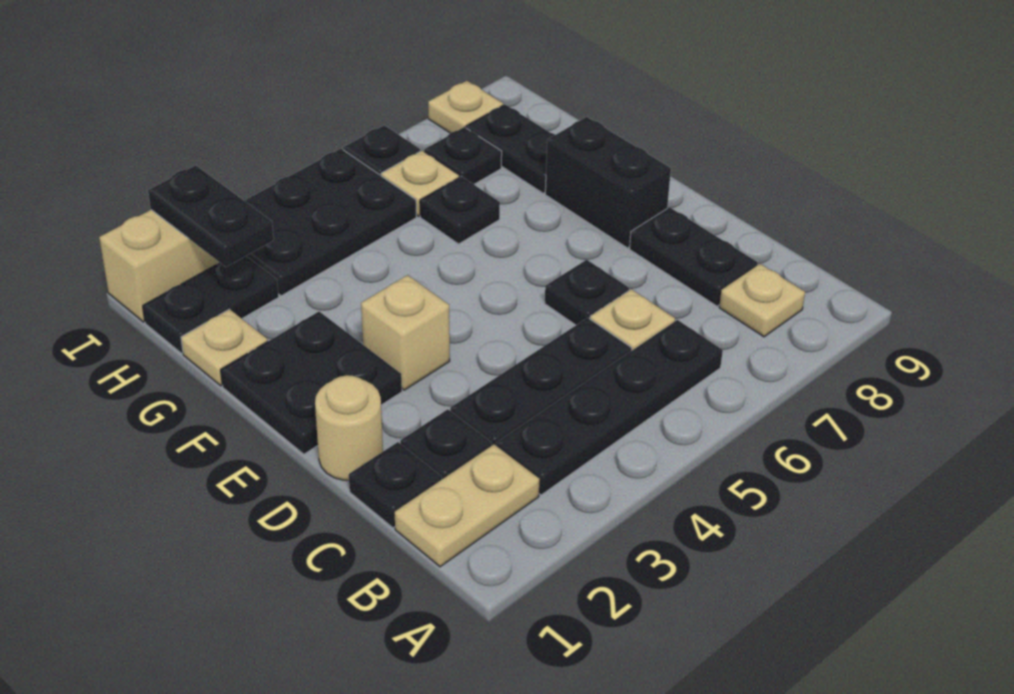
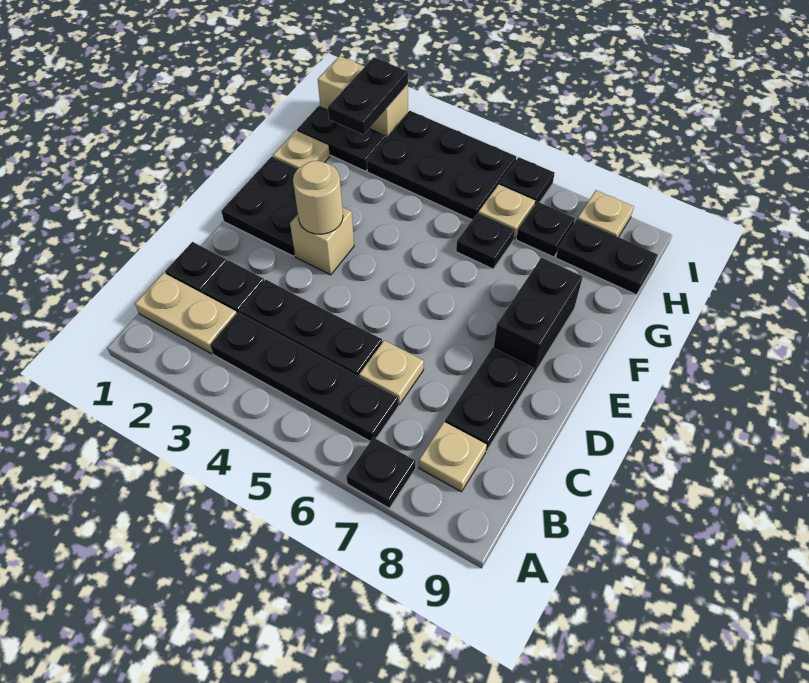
tan 1x1 round brick [315,375,383,480] -> tan 1x1 round brick moved to [293,161,343,234]
black 1x1 plate [545,260,629,325] -> black 1x1 plate moved to [346,437,416,508]
black 1x2 plate [466,105,555,193] -> black 1x2 plate turned to [556,219,658,295]

